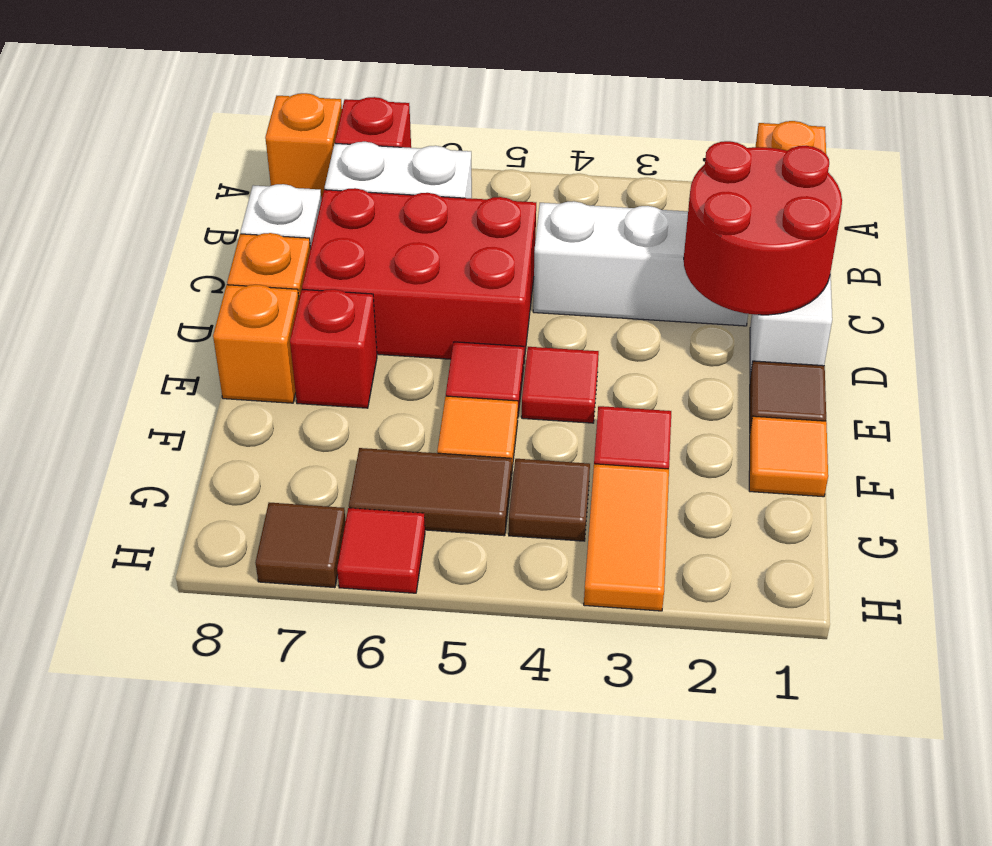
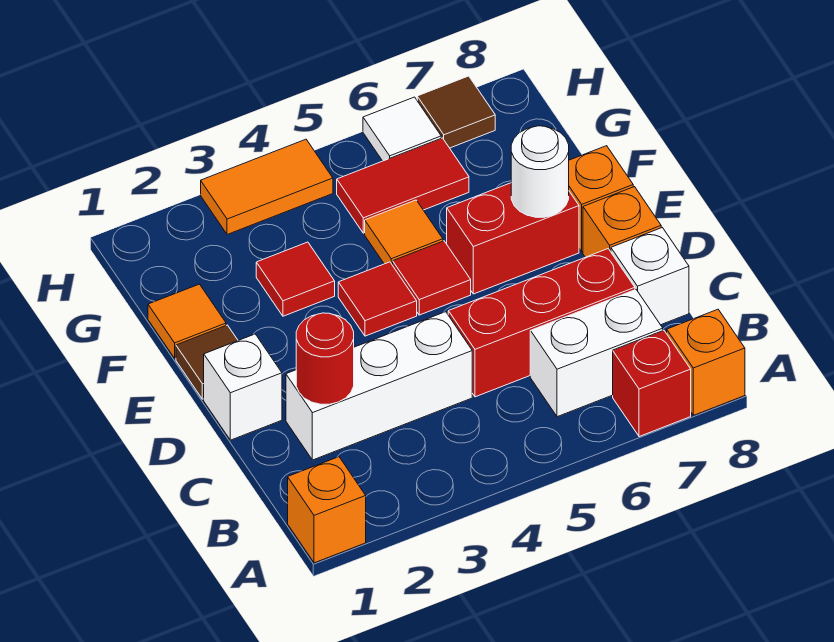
red 2x2 round brick [684,141,842,315] -> red 1x1 round brick [296,313,354,404]
red 2x3 brick [302,188,536,360] -> red 1x3 brick [448,249,635,397]
red 1x1 brick [290,289,377,408] -> red 1x2 brick [447,183,579,294]
none -> white 1x1 round brick [511,126,569,217]
orange 1x2 tile [584,464,669,611] -> orange 1x2 tile turned to [201,139,333,235]
brown 1x1 tile [509,459,590,541] -> none
brown 1x2 tile [349,448,511,536] -> red 1x2 tile [337,138,469,233]
red 1x1 tile [337,508,425,593] -> white 1x1 tile [363,97,441,161]

